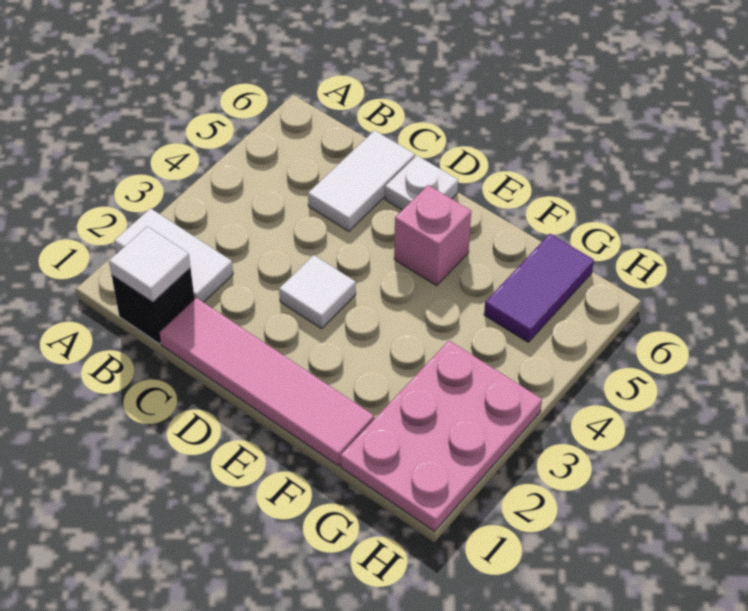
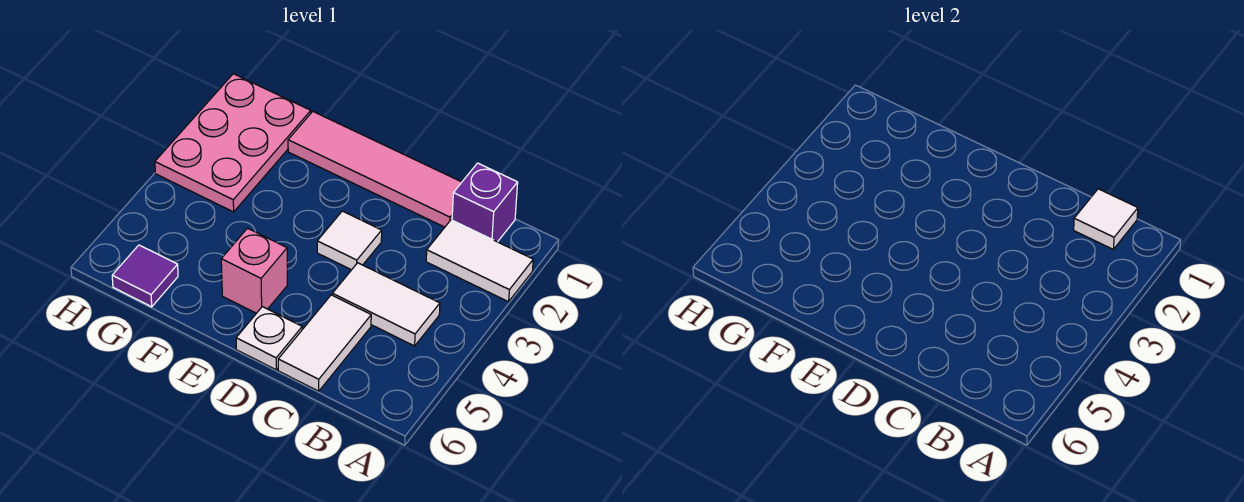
black 1x1 brick [112,268,195,344] -> purple 1x1 brick [452,163,518,242]
none -> white 1x2 tile [332,263,440,346]
purple 1x2 tile [484,234,594,342] -> purple 1x1 tile [112,245,178,307]

